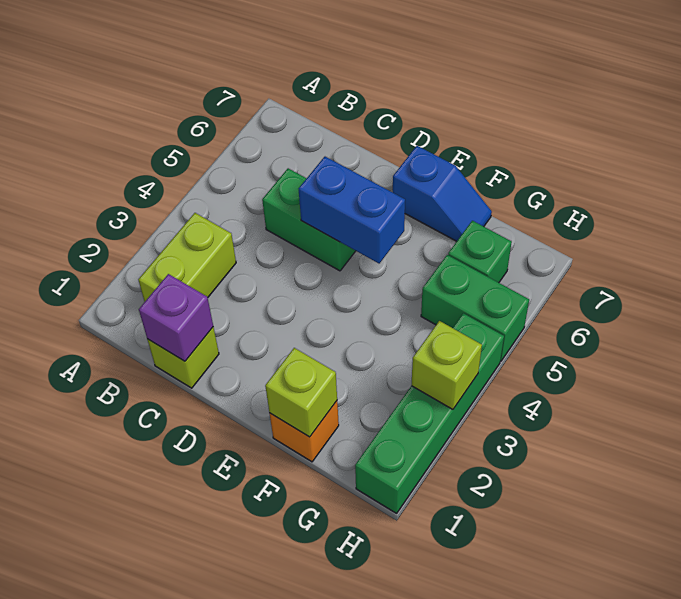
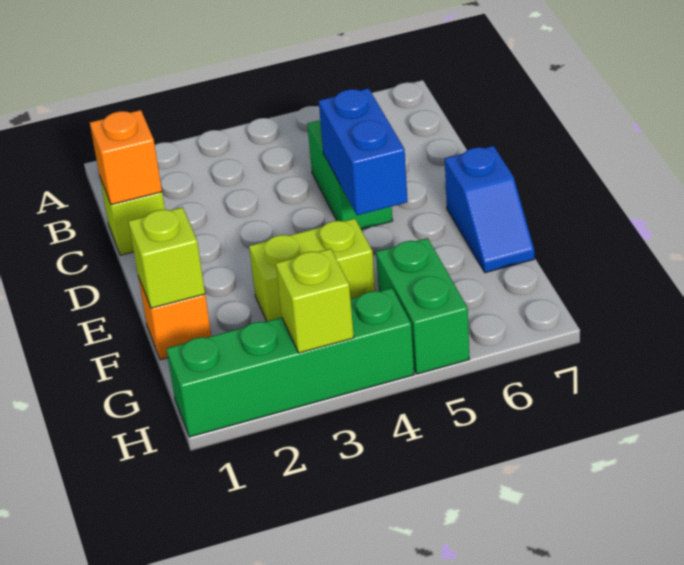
lime 1x2 brick [138,213,236,302] -> lime 1x2 brick moved to [249,218,375,321]
purple 1x1 brick [139,274,213,361] -> orange 1x1 brick [90,110,162,205]
green 1x1 brick [448,221,512,283] -> none

